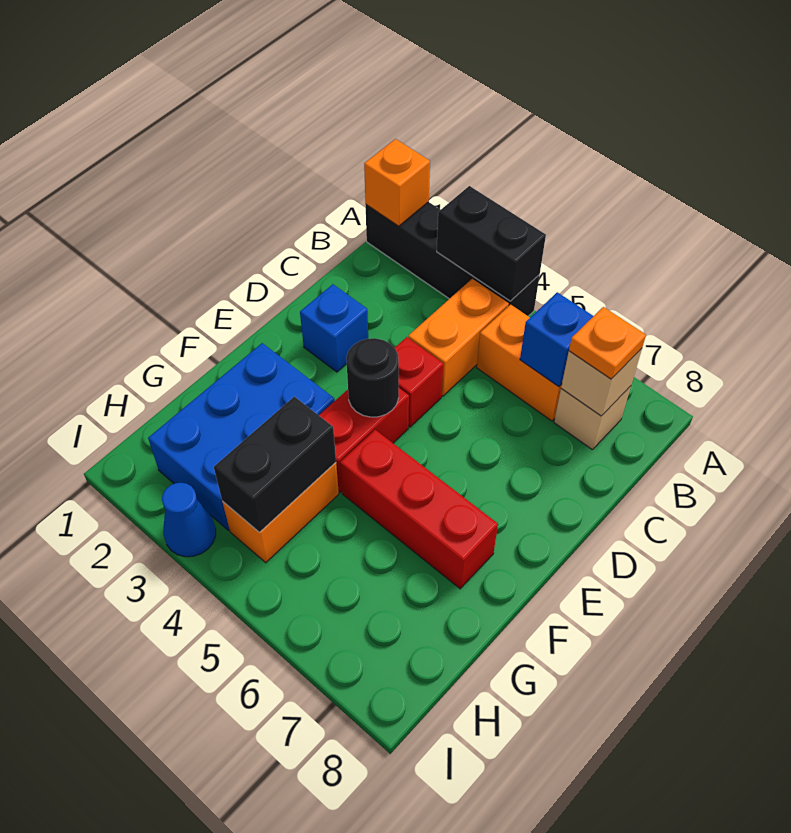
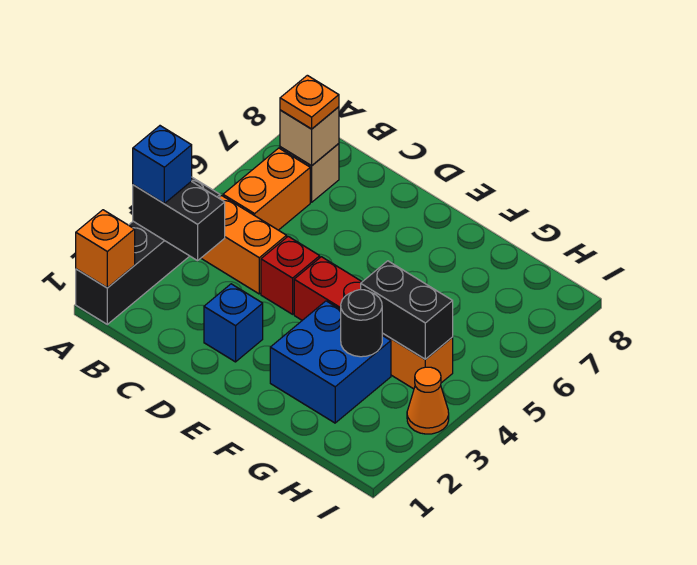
black 1x2 brick [437,186,546,301] -> black 1x2 brick turned to [133,181,225,261]
blue 1x1 brick [520,292,593,387] -> blue 1x1 brick moved to [133,126,192,203]
black 1x1 round brick [346,338,399,417] -> black 1x1 round brick moved to [341,290,382,357]
blue 2x3 brick [148,343,335,530] -> blue 2x2 brick [270,301,391,423]
red 1x3 brick [340,430,498,589] -> none
blue 1x1 cone [162,483,216,557] -> orange 1x1 cone [407,367,449,434]

